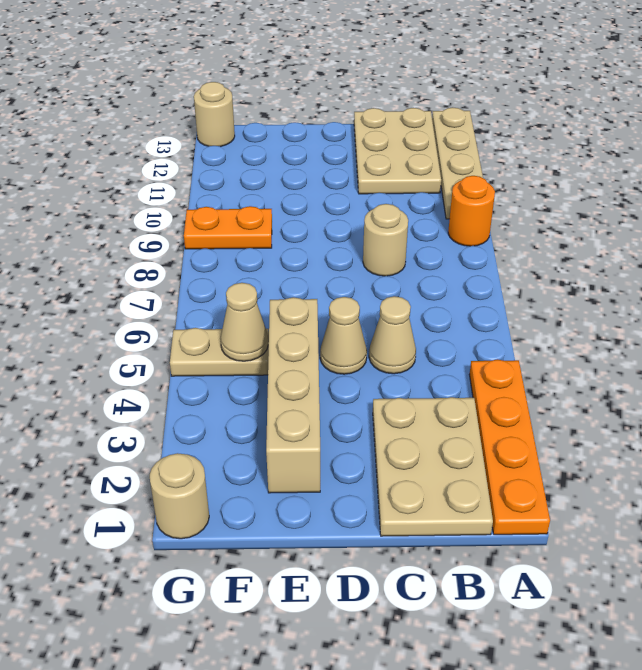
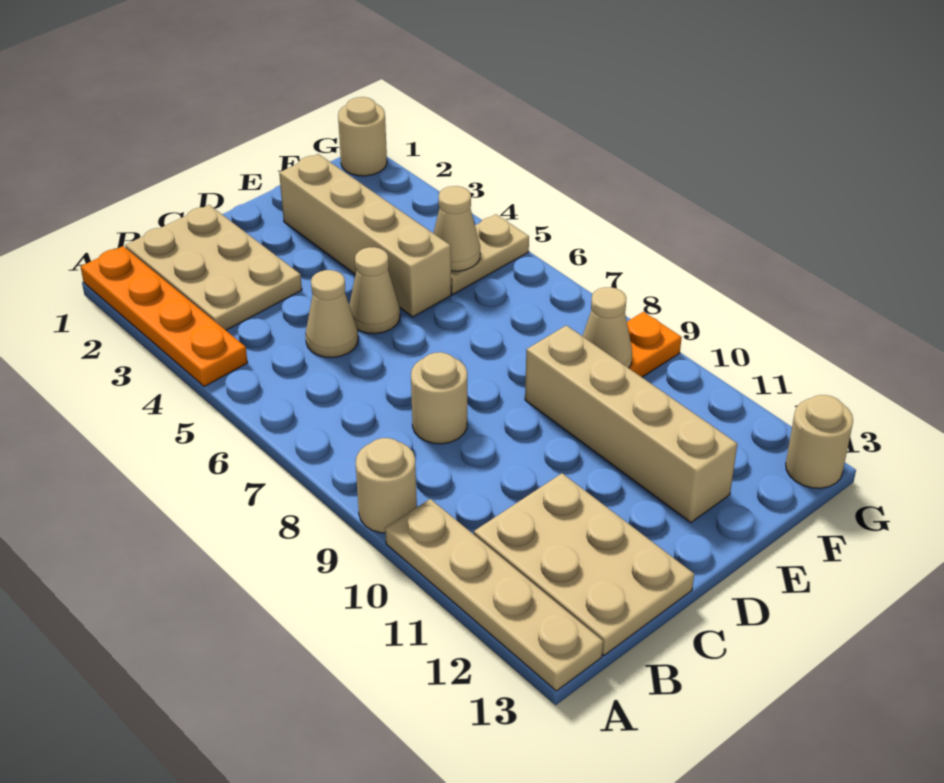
orange 1x1 round brick [448,176,495,246] -> tan 1x1 round brick [356,438,417,533]
none -> tan 1x4 brick [525,325,737,523]
none -> tan 1x1 cone [583,287,632,368]

